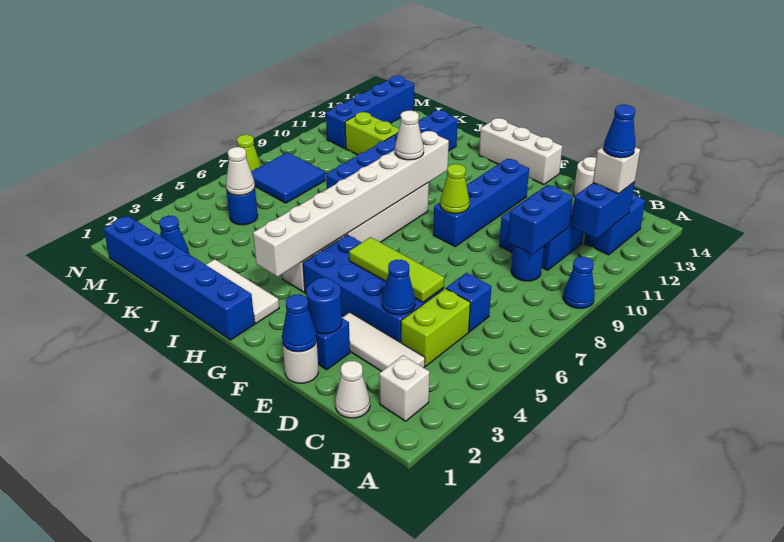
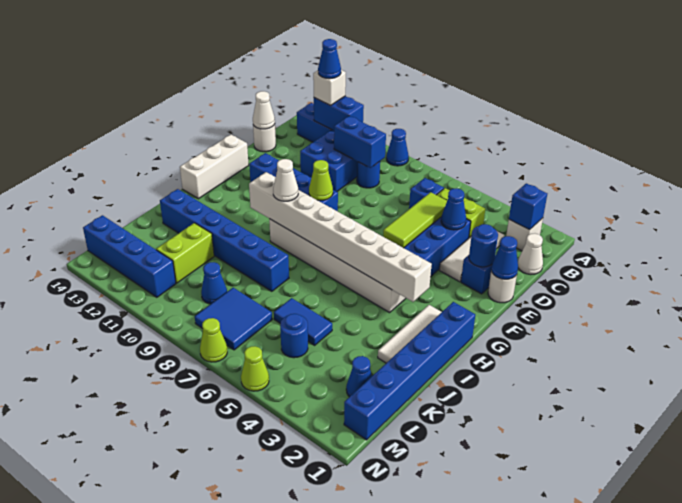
none -> blue 1x1 brick [509,183,547,230]
none -> blue 1x2 tile [274,298,332,345]
white 1x1 cone [226,147,255,195] -> white 1x1 cone moved to [253,91,275,129]
none -> blue 1x1 cone [201,262,227,304]
none -> lime 1x1 cone [241,346,269,391]

